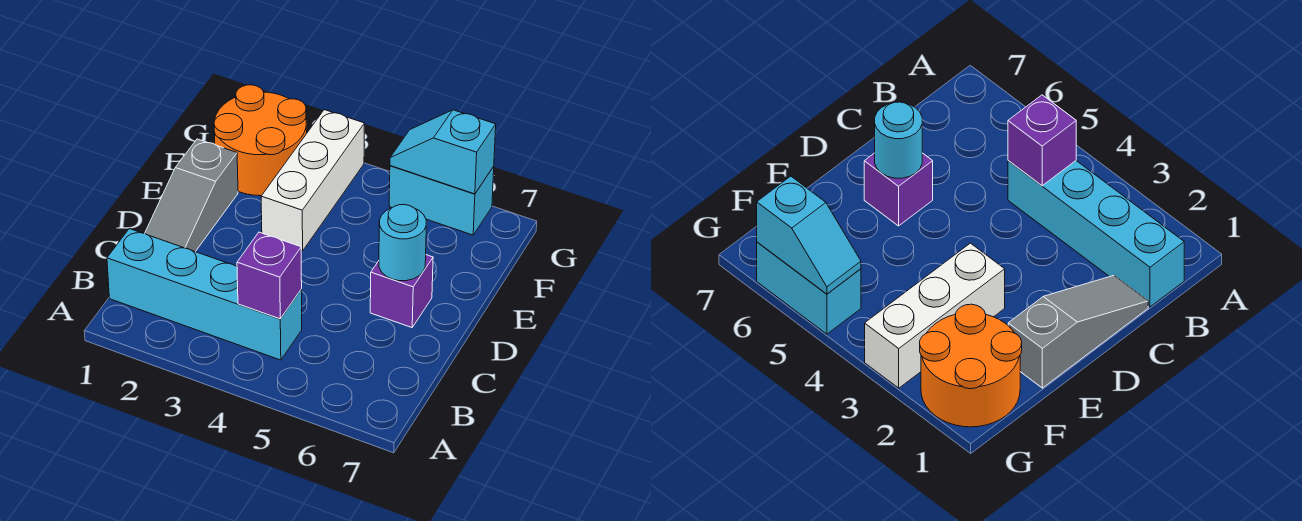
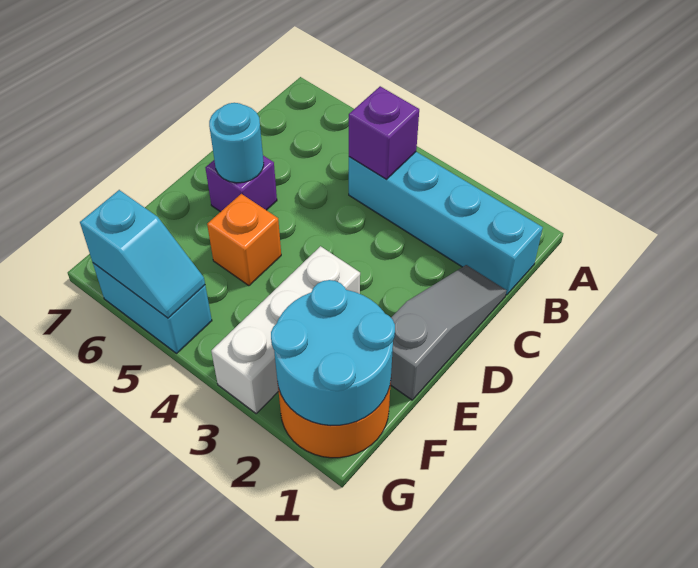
none -> orange 1x1 brick [207,194,281,286]
none -> cyan 2x2 round brick [271,280,395,426]

